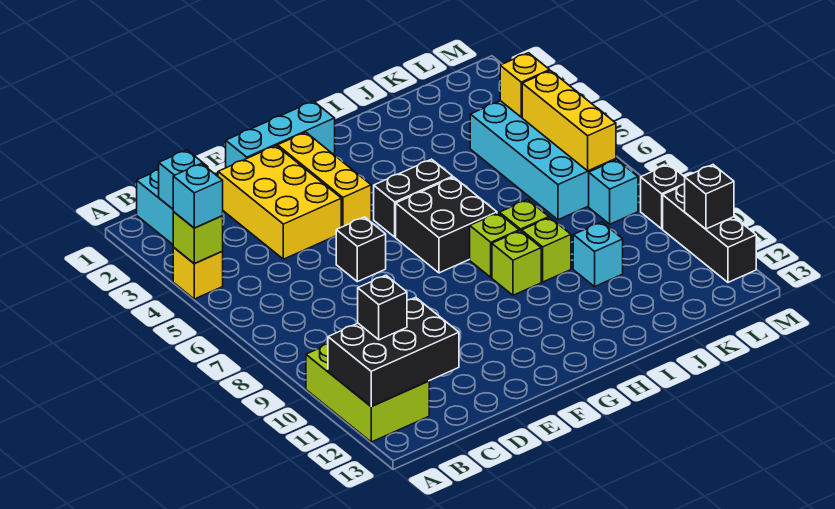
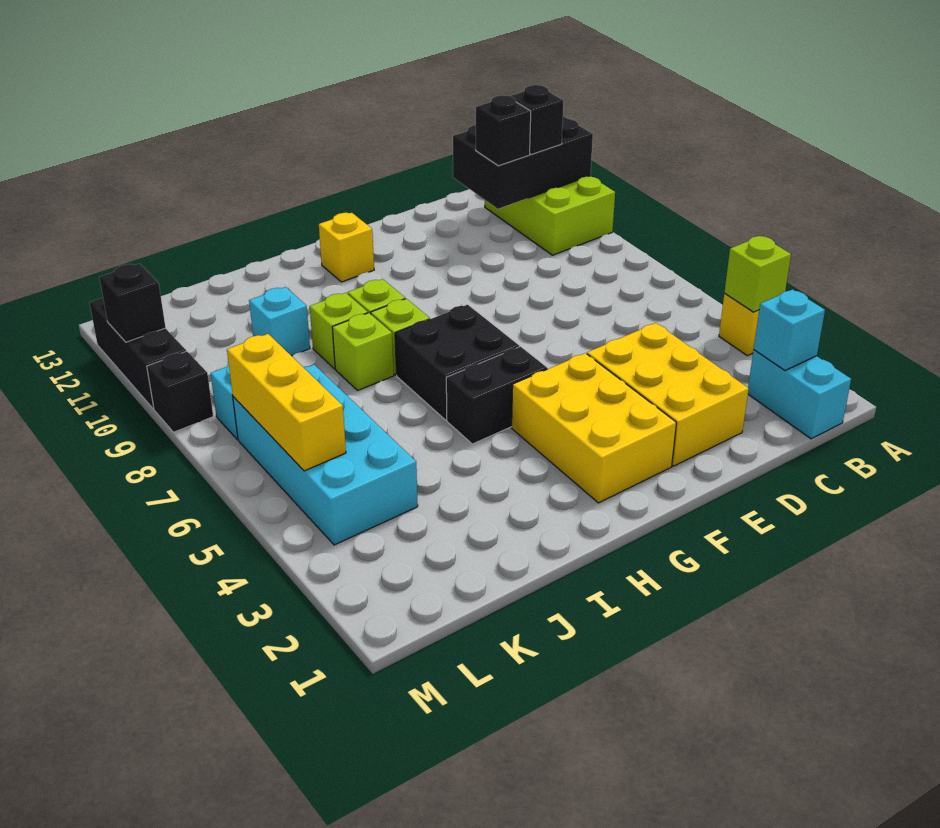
cyan 1x1 brick [173,163,223,228] -> none
cyan 1x3 brick [226,101,335,168] -> none
black 1x1 brick [336,217,386,282] -> black 1x1 brick moved to [476,95,531,166]
yellow 1x3 brick [278,132,371,227] -> yellow 2x3 brick [512,353,676,503]
yellow 1x1 brick [500,53,550,117] -> yellow 1x1 brick moved to [319,213,374,282]

